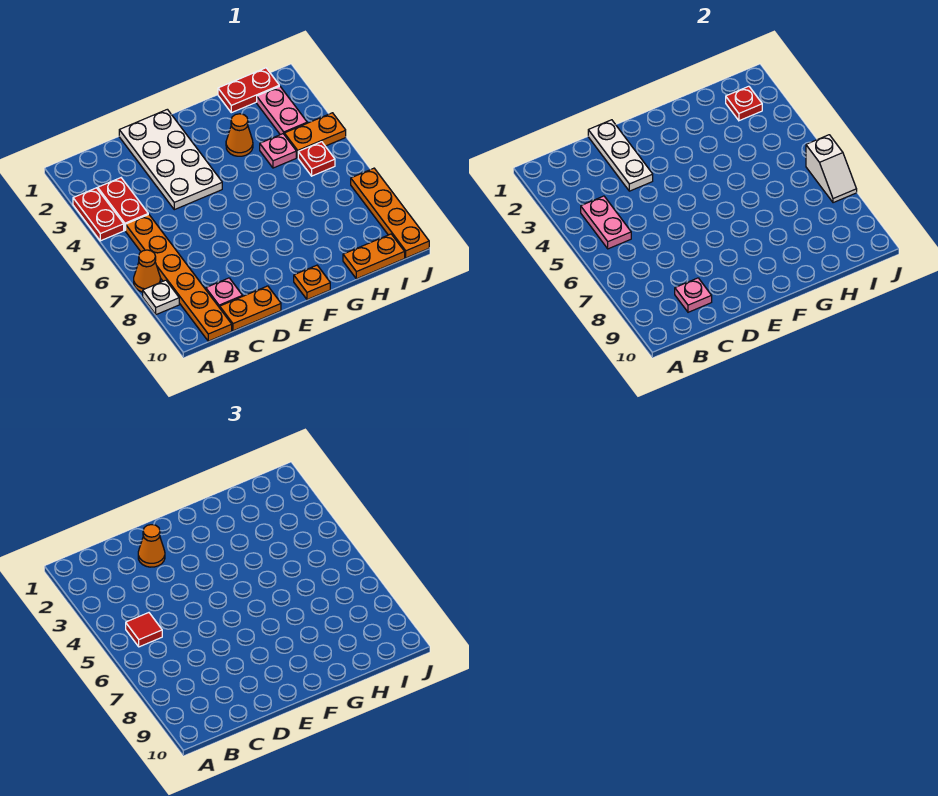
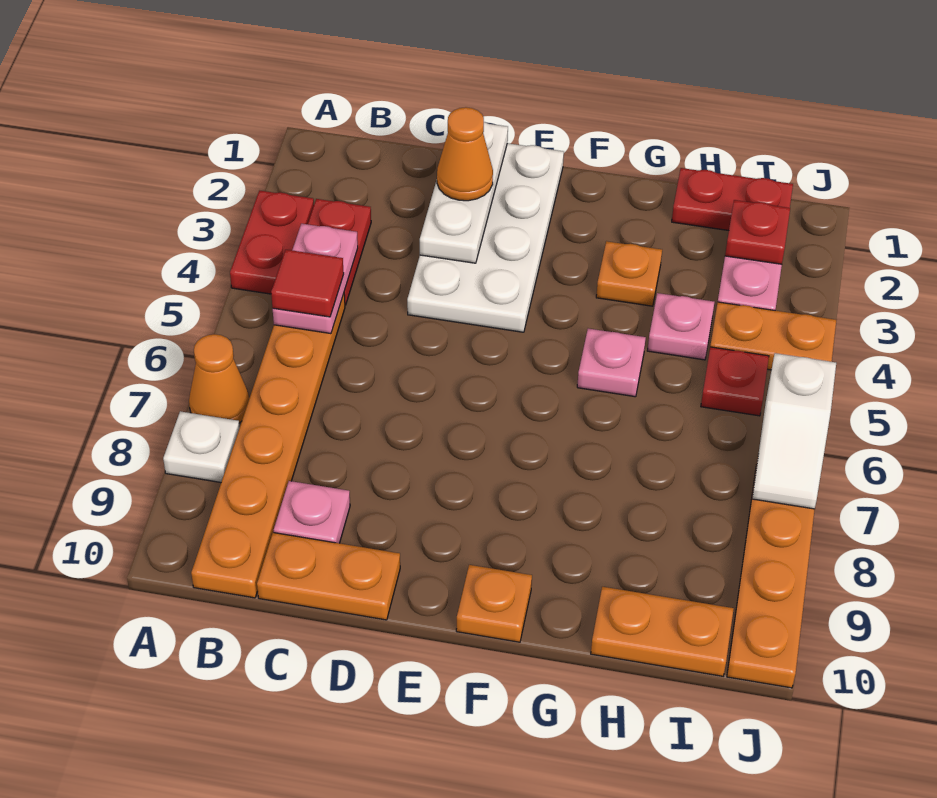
pink 1x1 plate [675,278,712,312] -> pink 1x1 plate moved to [577,329,646,397]
orange 1x1 cone [226,114,253,156] -> orange 1x1 plate [596,241,662,306]

